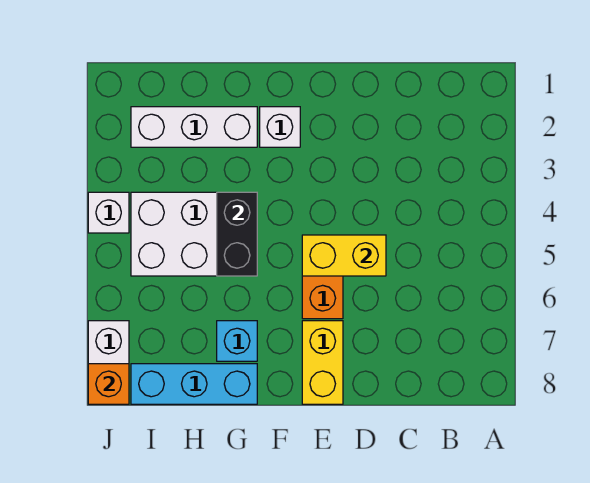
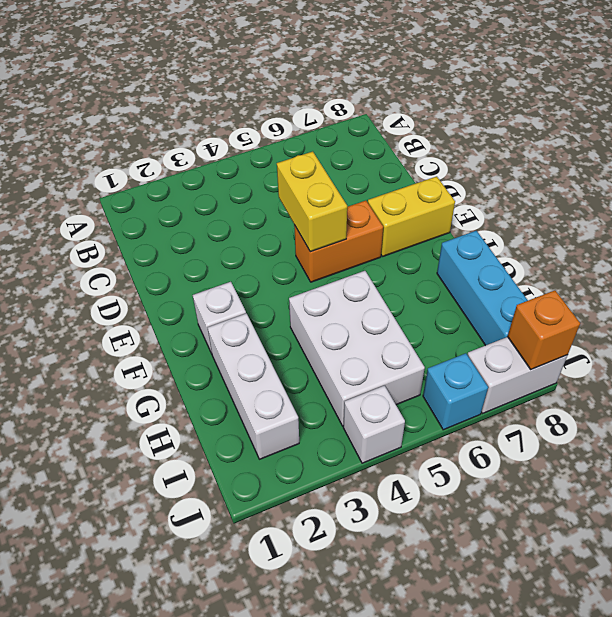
black 1x2 brick [217,192,257,276] -> none
cyan 1x1 brick [217,321,257,361] -> cyan 1x1 brick moved to [423,353,488,430]

